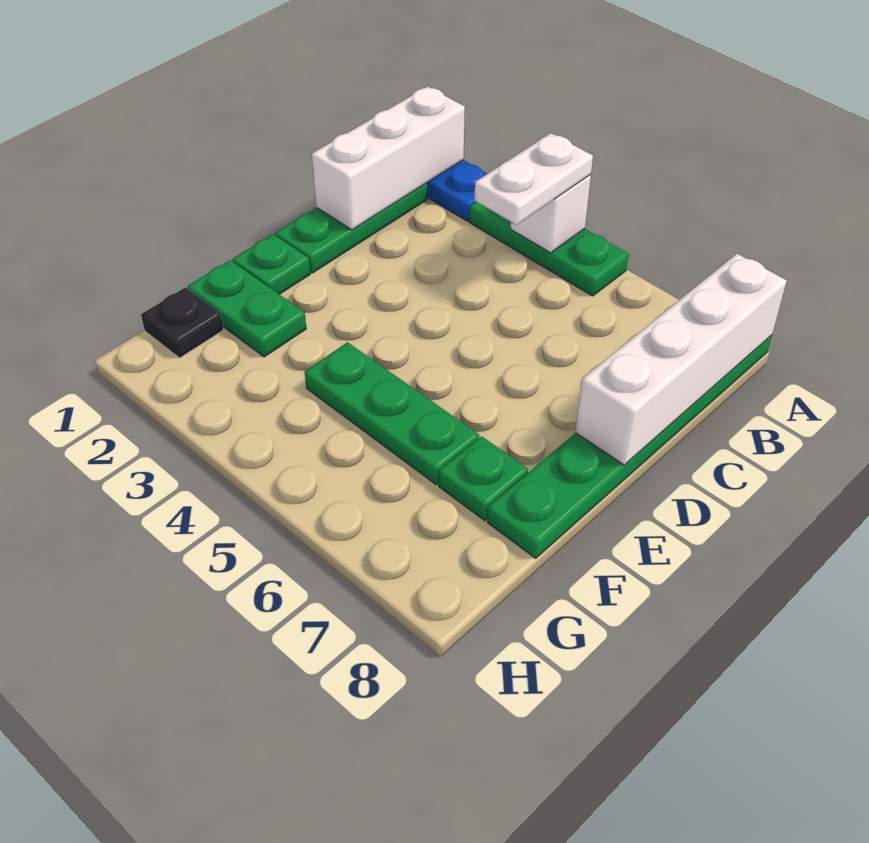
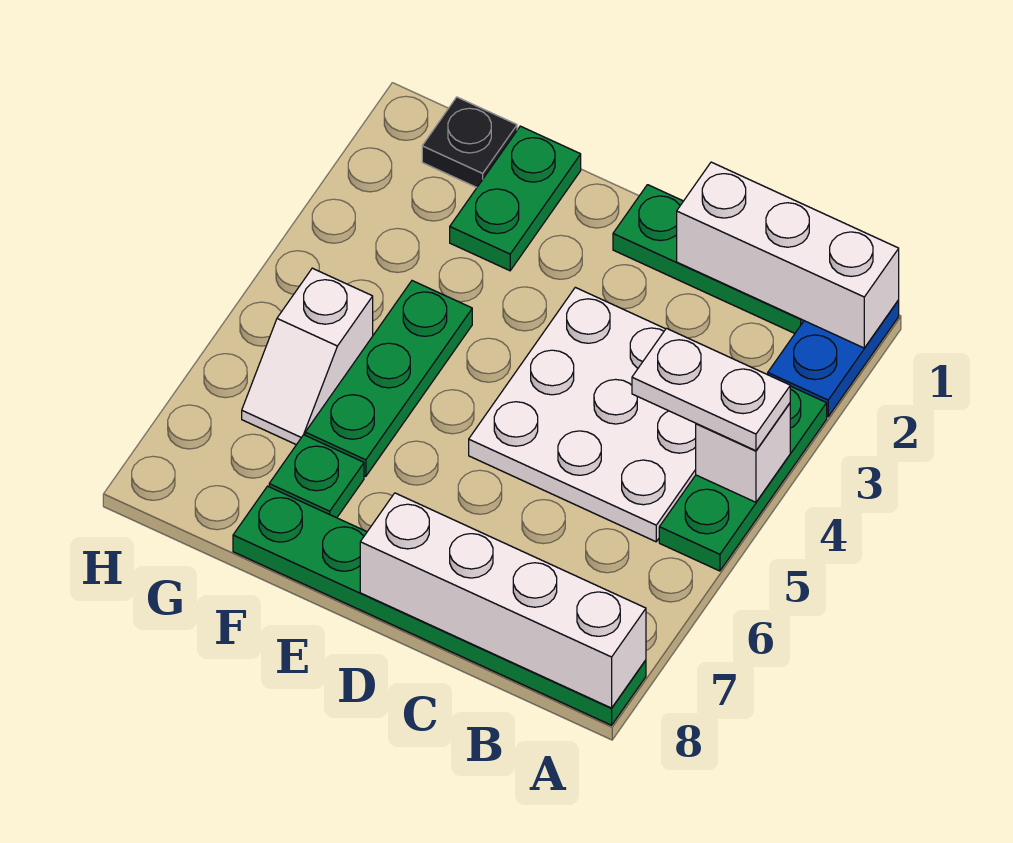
none -> white 3x3 plate [469,287,696,542]
green 1x1 plate [232,234,310,294] -> none
none -> white 1x2 slope [242,268,373,445]

